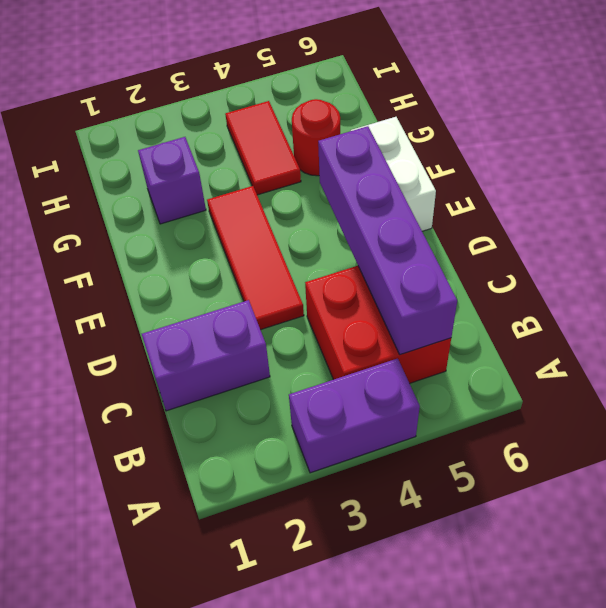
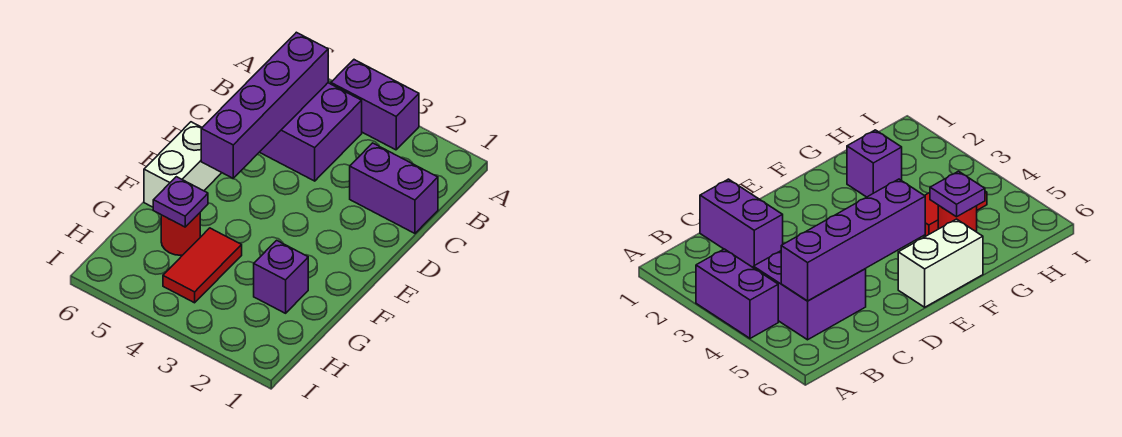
red 2x2 brick [305,266,451,383] -> purple 2x2 brick [260,83,362,181]
red 1x3 tile [207,186,304,330] -> none
none -> purple 1x1 plate [153,177,208,227]

